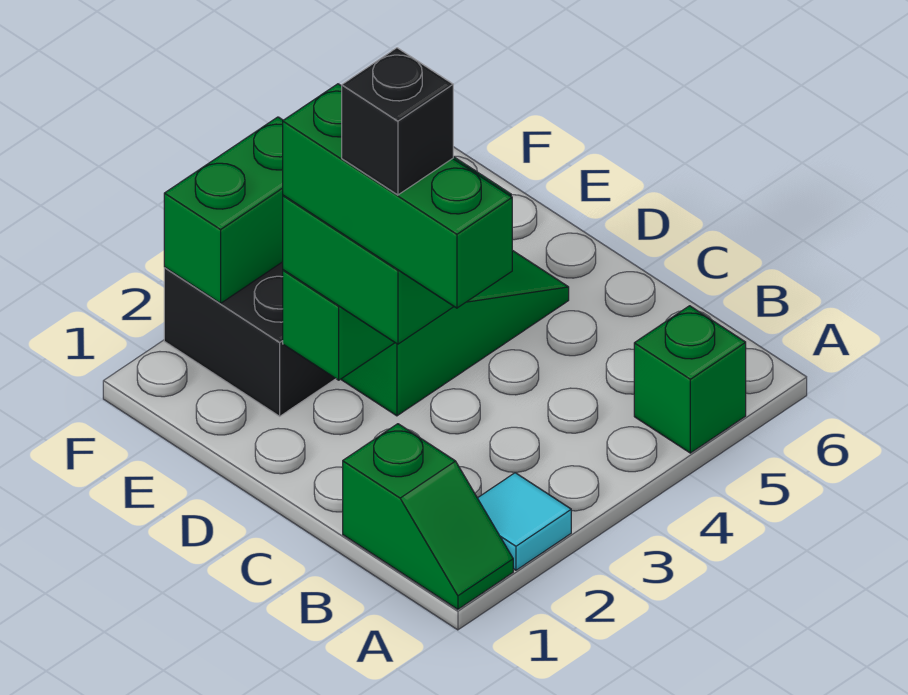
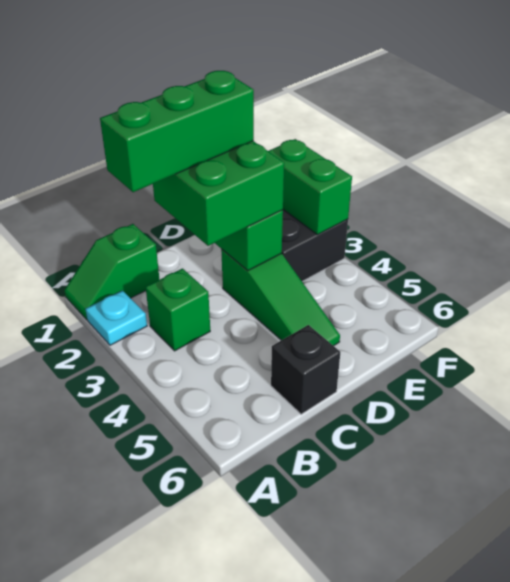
cyan 1x1 tile [478,473,571,570] -> cyan 1x1 plate [86,291,147,345]
green 1x1 brick [634,306,746,453] -> green 1x1 brick moved to [146,269,210,351]
black 1x1 brick [342,48,454,195] -> black 1x1 brick moved to [271,325,340,414]

